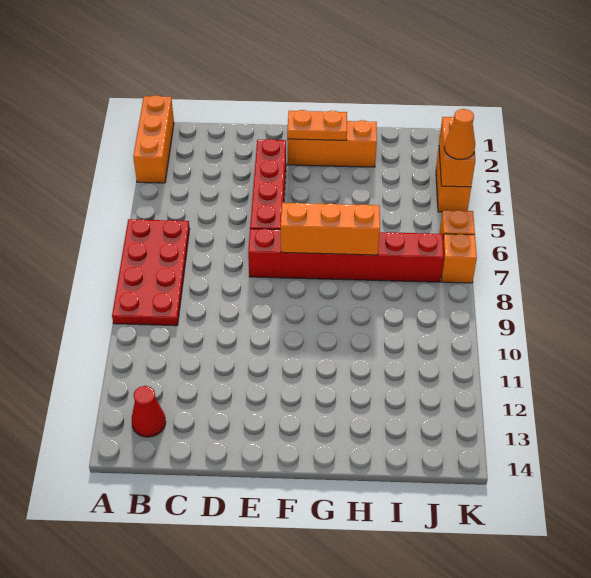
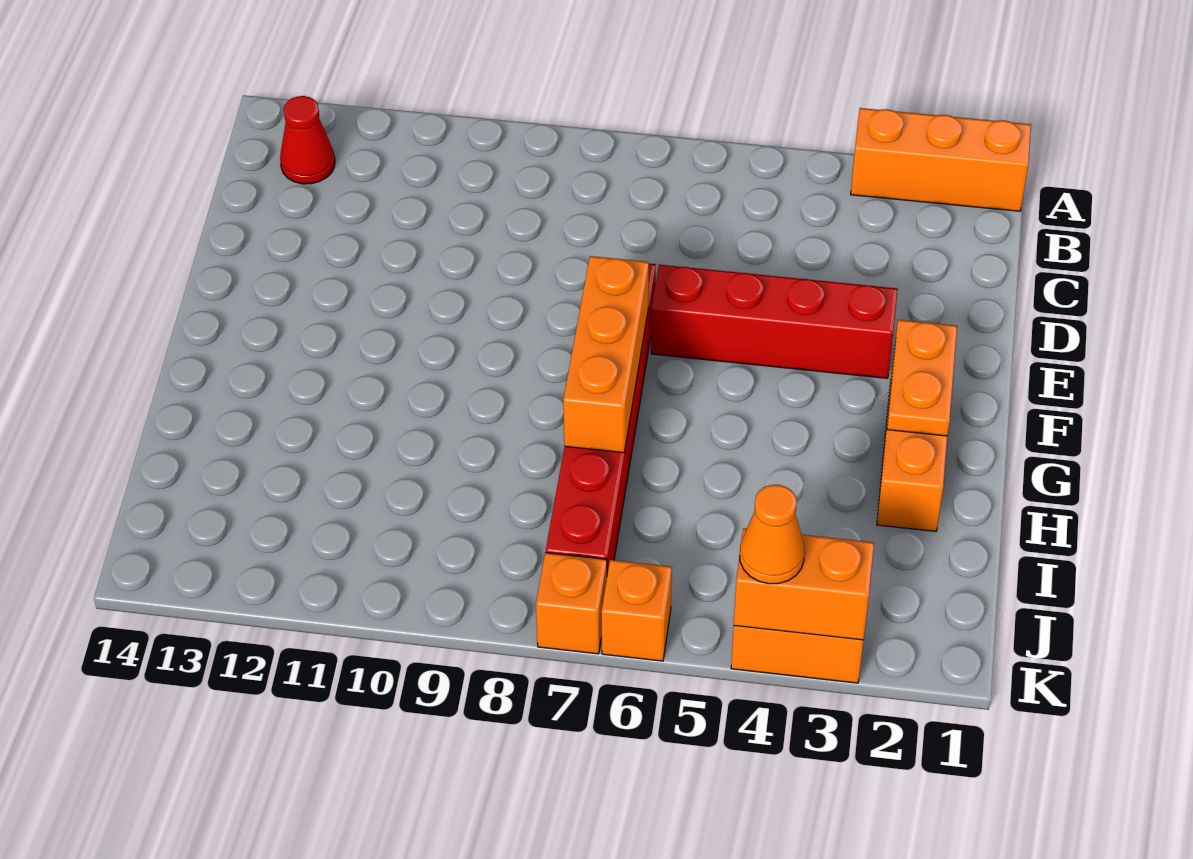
red 2x4 plate [112,219,190,326] -> none

